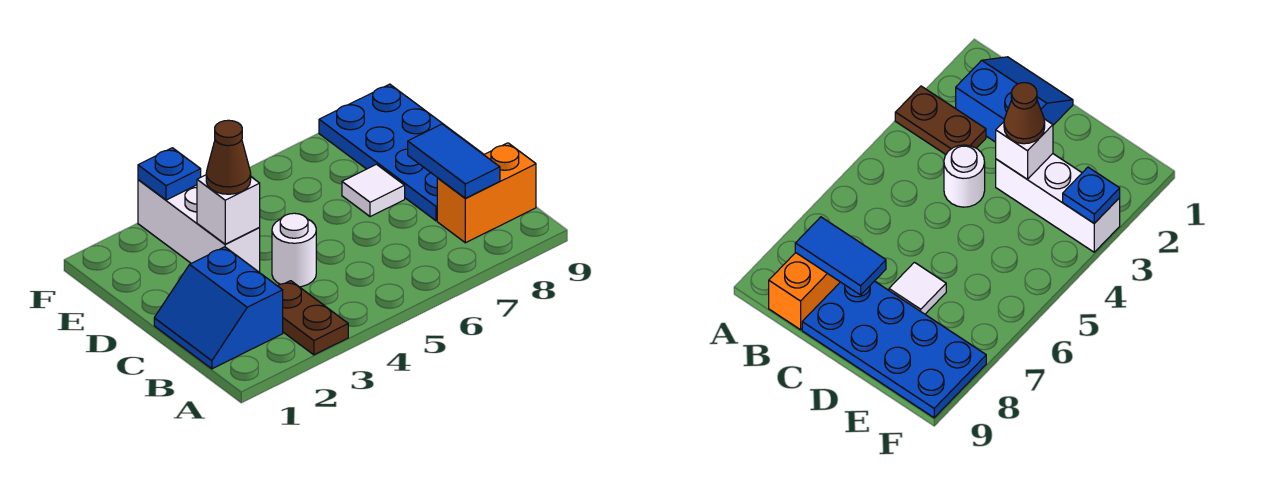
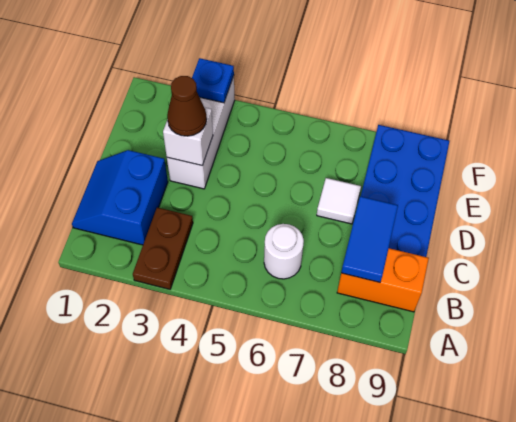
white 1x1 round brick [272,213,316,287] -> white 1x1 round brick moved to [264,224,304,279]

